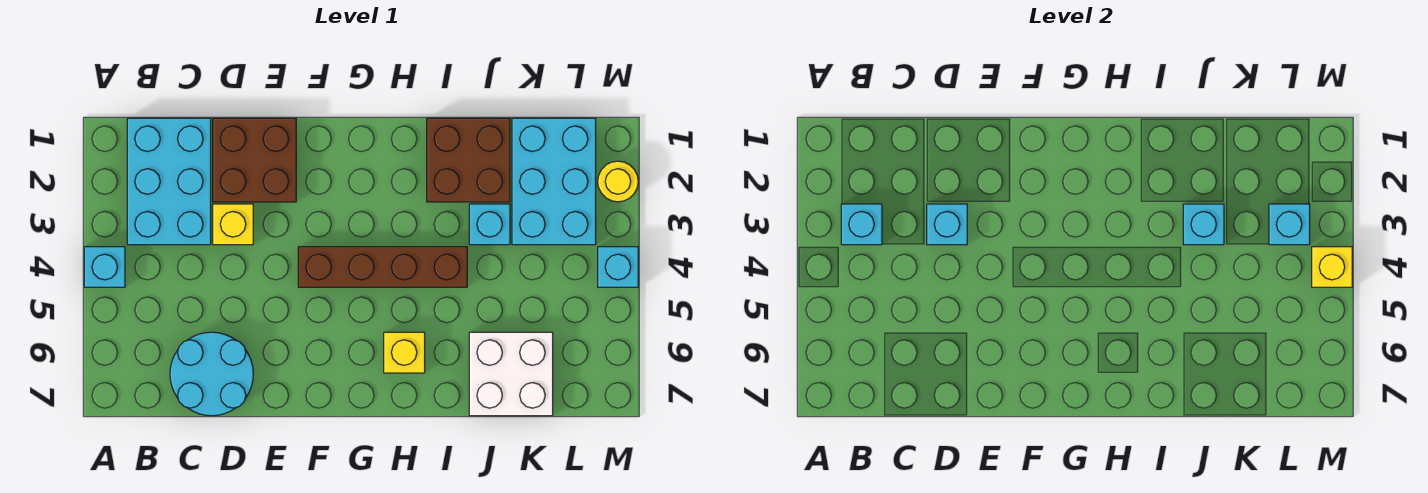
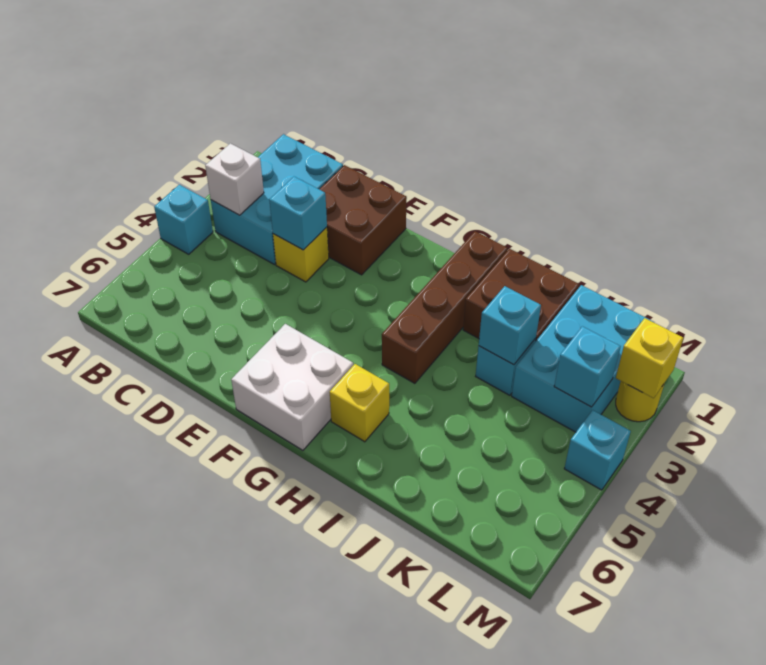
cyan 1x1 brick [841,204,882,245] -> white 1x1 brick [205,143,264,215]
cyan 2x2 round brick [170,332,253,416] -> none
brown 1x4 brick [298,247,467,287] -> brown 1x4 brick turned to [382,231,508,383]
white 2x2 brick [469,332,553,416] -> white 2x2 brick moved to [231,324,353,450]
yellow 1x1 brick [1312,247,1352,287] -> yellow 1x1 brick moved to [616,318,683,398]

